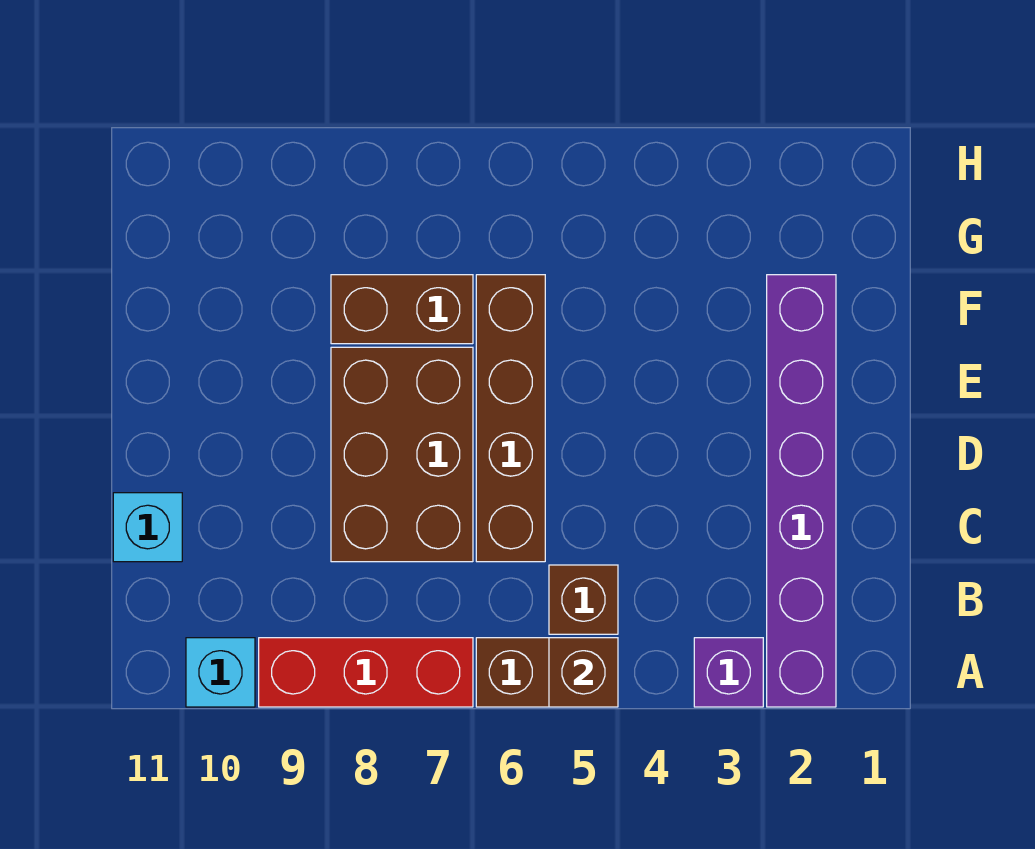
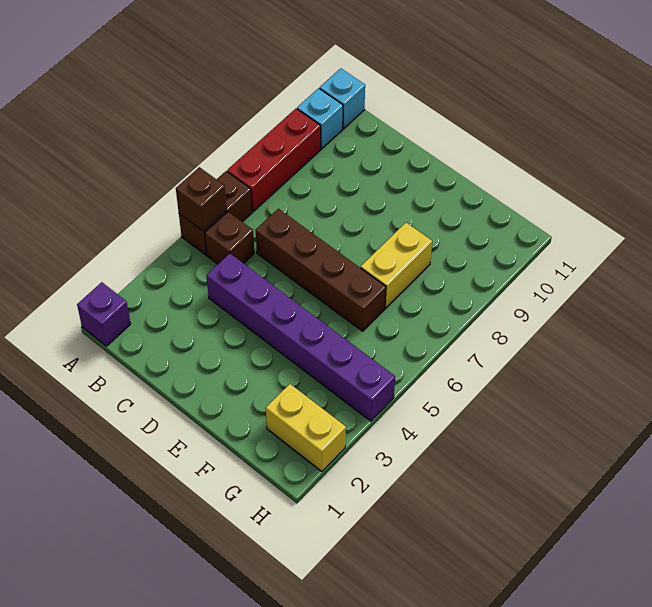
purple 1x6 brick [767,275,836,707] -> purple 1x6 brick moved to [206,254,395,421]
purple 1x1 brick [694,638,763,707] -> purple 1x1 brick moved to [77,282,131,346]
brown 2x3 brick [331,347,473,562] -> none
cyan 1x1 brick [113,493,182,562] -> cyan 1x1 brick moved to [320,68,365,129]
brown 1x2 brick [331,275,473,344] -> yellow 1x2 brick [361,223,432,308]
none -> yellow 1x2 brick [266,384,346,472]

